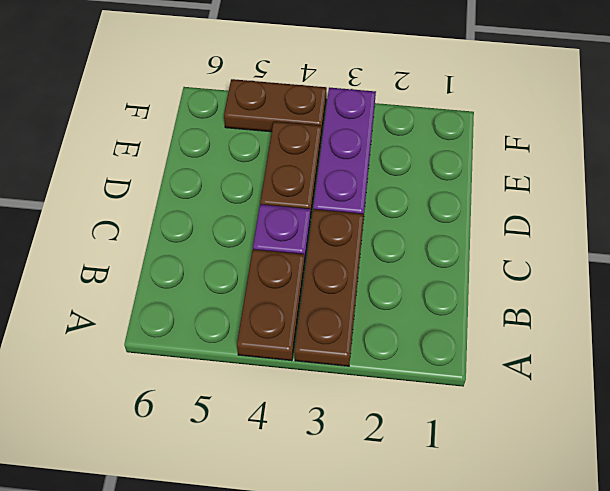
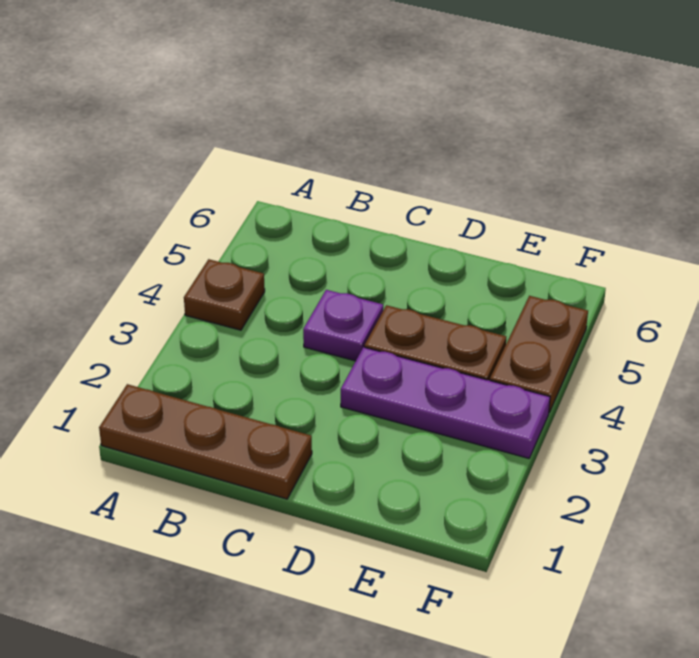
brown 1x3 plate [295,209,364,366] -> brown 1x3 plate moved to [99,384,312,499]
brown 1x2 plate [237,250,305,361] -> brown 1x1 plate [184,259,265,330]

